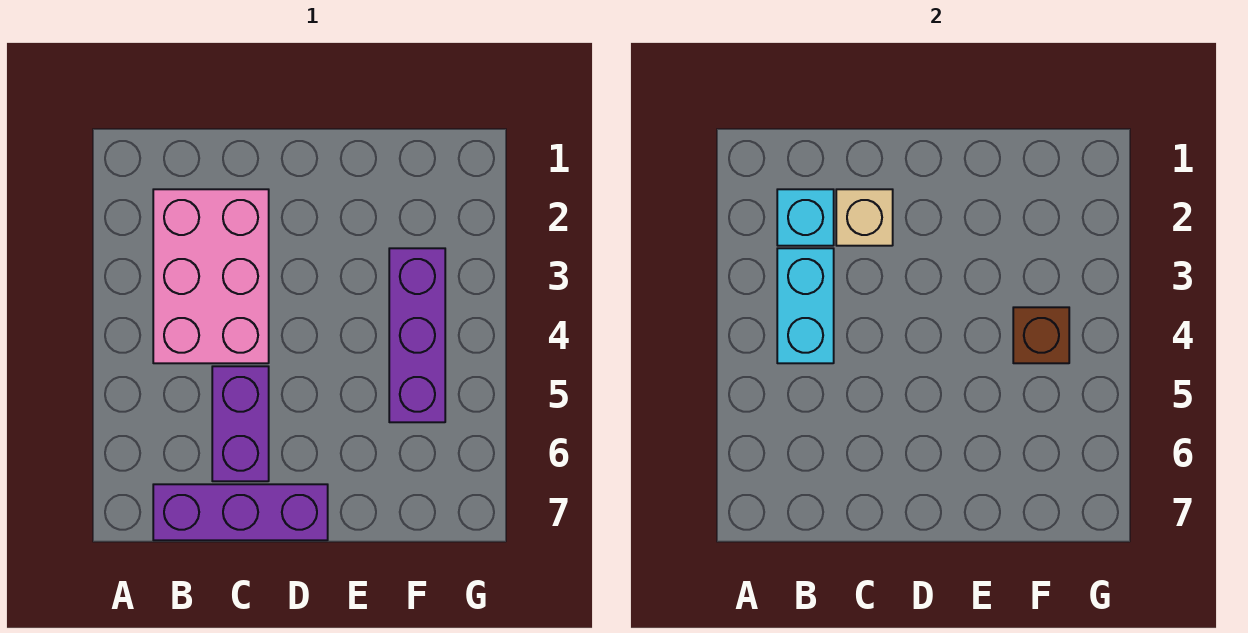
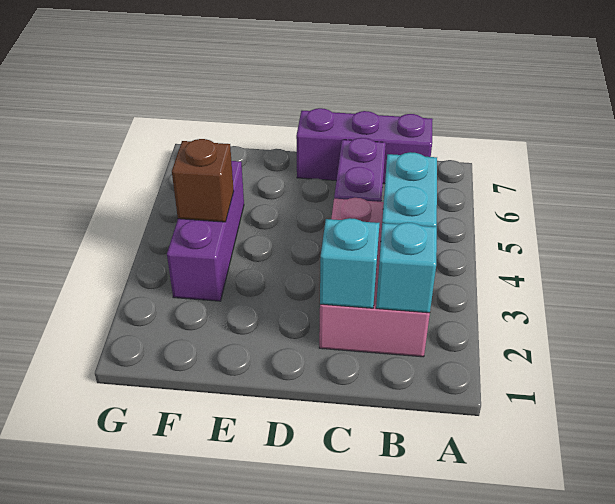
tan 1x1 brick [836,189,893,246] -> cyan 1x1 brick [320,218,380,308]

